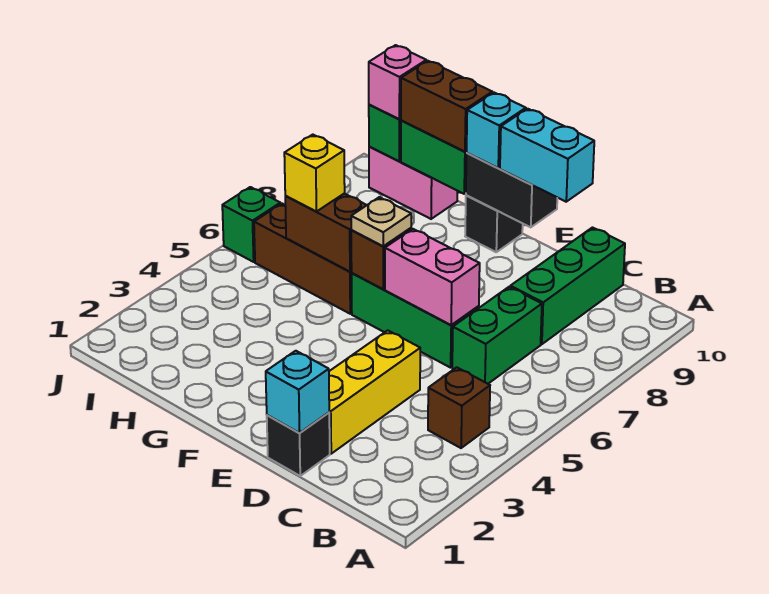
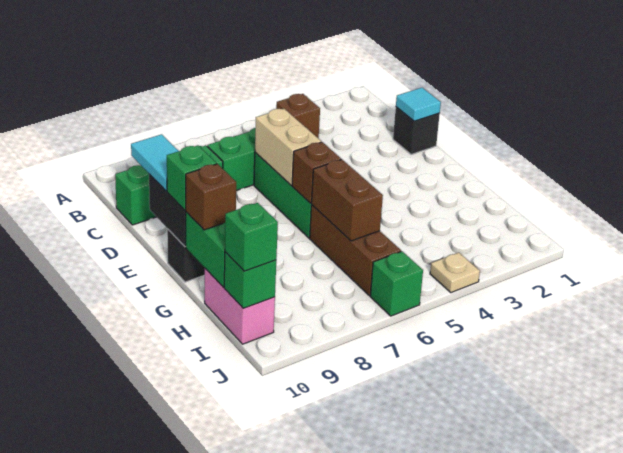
cyan 1x1 brick [266,351,329,433] -> cyan 1x1 tile [396,88,441,121]
yellow 1x3 brick [329,330,420,454] -> none
pink 1x2 brick [385,229,480,325] -> tan 1x2 brick [255,109,321,185]
cyan 1x2 brick [500,109,594,202] -> cyan 1x2 tile [131,134,178,191]
tan 1x1 plate [351,197,411,246] -> tan 1x1 plate moved to [430,253,480,293]
cyan 1x1 brick [467,93,526,168] -> green 1x1 brick [167,145,217,210]
brown 1x2 brick [401,61,492,152] -> brown 1x1 brick [186,164,236,230]
yellow 1x1 brick [284,135,345,211] -> none
pink 1x1 brick [369,45,426,119] -> green 1x1 brick [225,203,278,271]

